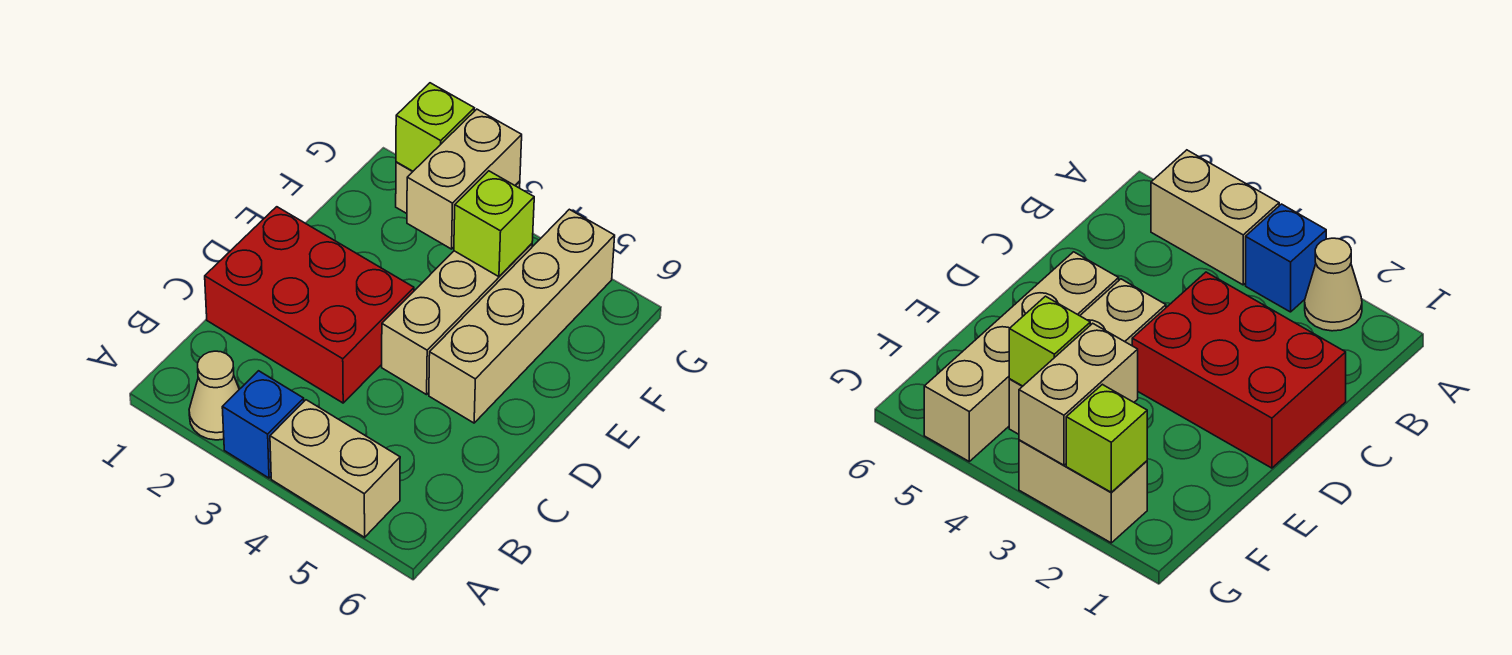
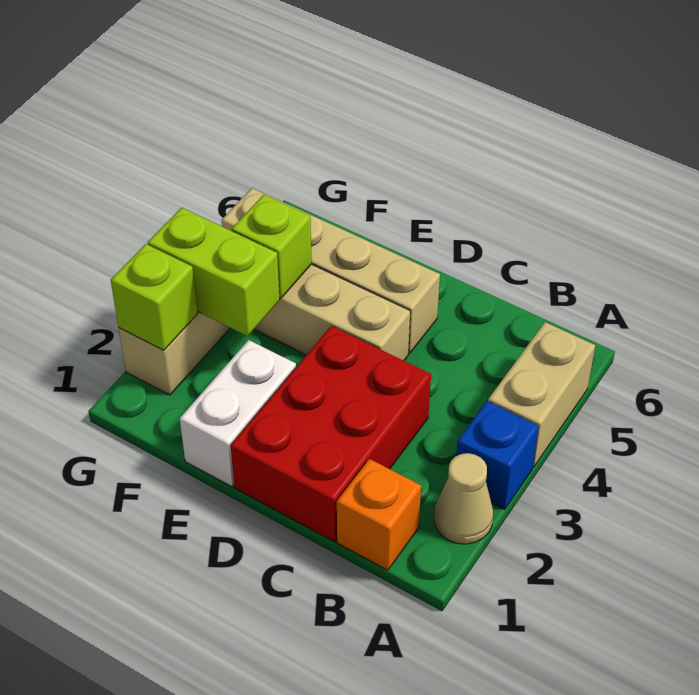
none -> orange 1x1 brick [337,459,421,570]
none -> white 1x2 brick [180,340,296,486]
tan 1x2 brick [407,109,522,249] -> lime 1x2 brick [148,208,280,336]

